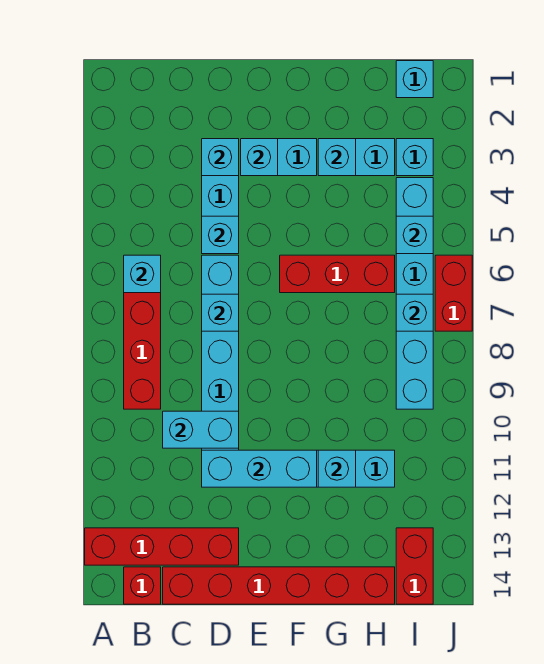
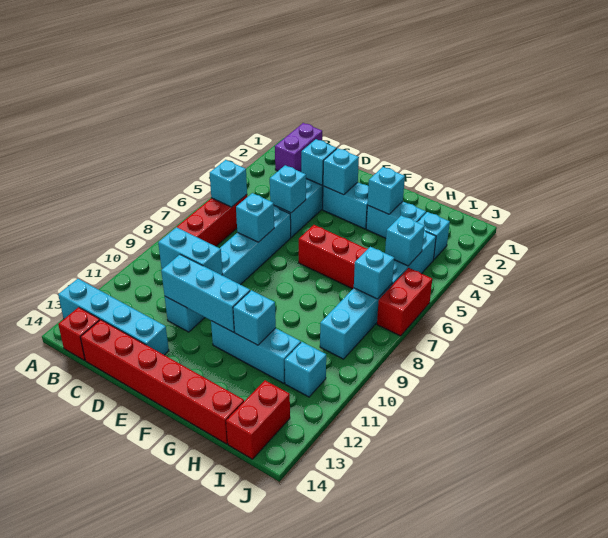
red 1x4 brick [85,528,239,565] -> cyan 1x4 brick [58,279,169,355]
none -> purple 1x2 brick [275,123,322,172]
cyan 1x1 brick [396,61,433,98] -> cyan 1x1 brick moved to [285,342,326,397]

